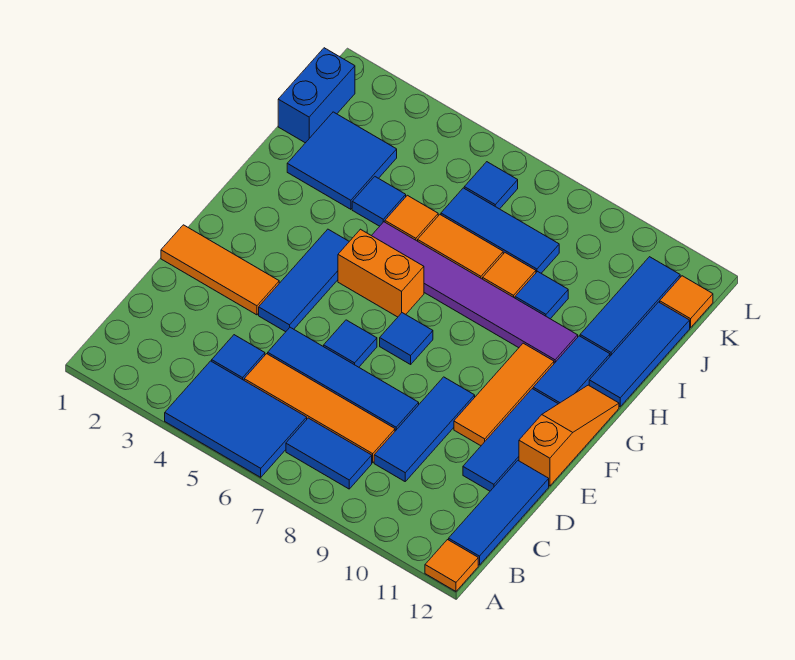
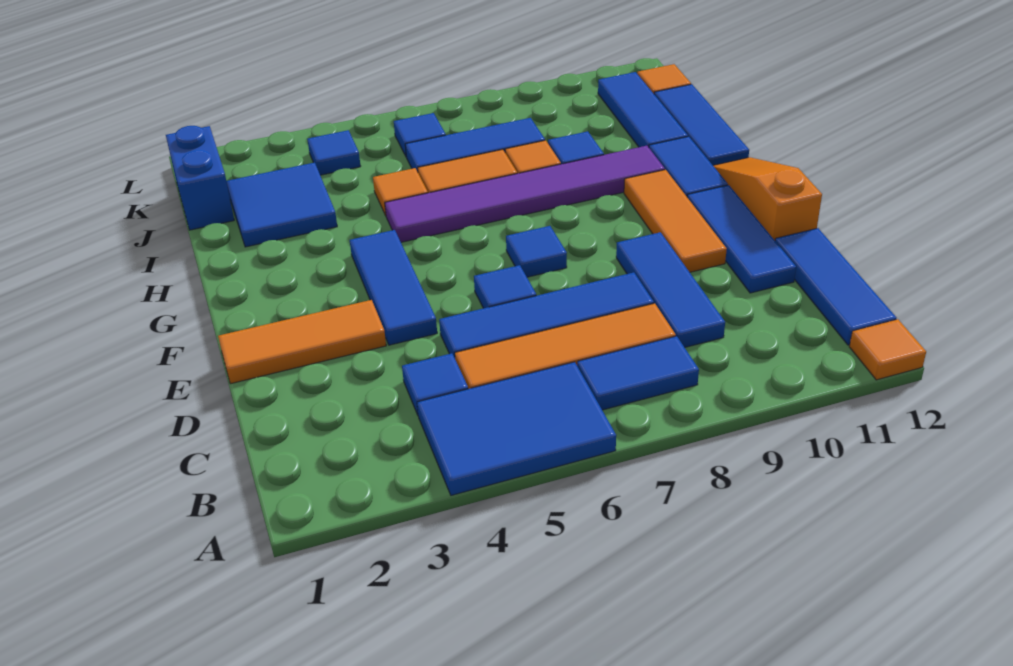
orange 1x2 brick [338,229,424,317] -> none
blue 1x1 tile [352,177,406,226] -> blue 1x1 tile moved to [307,130,361,175]

